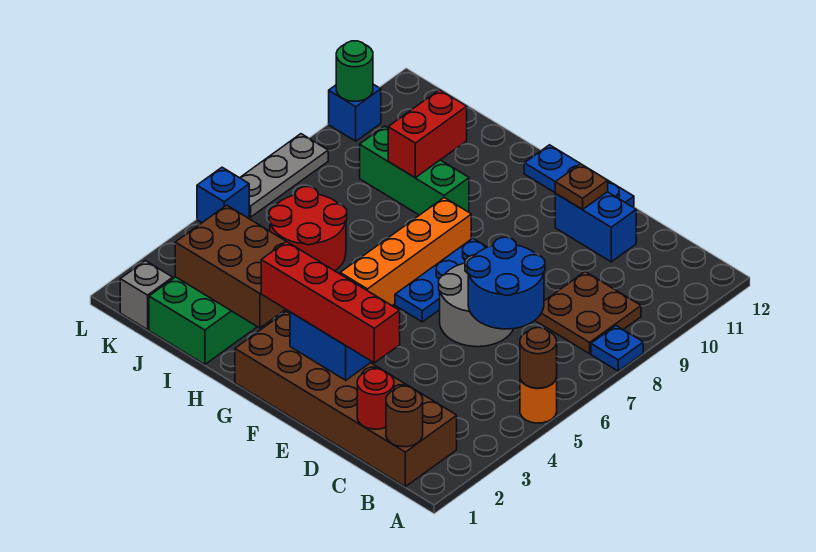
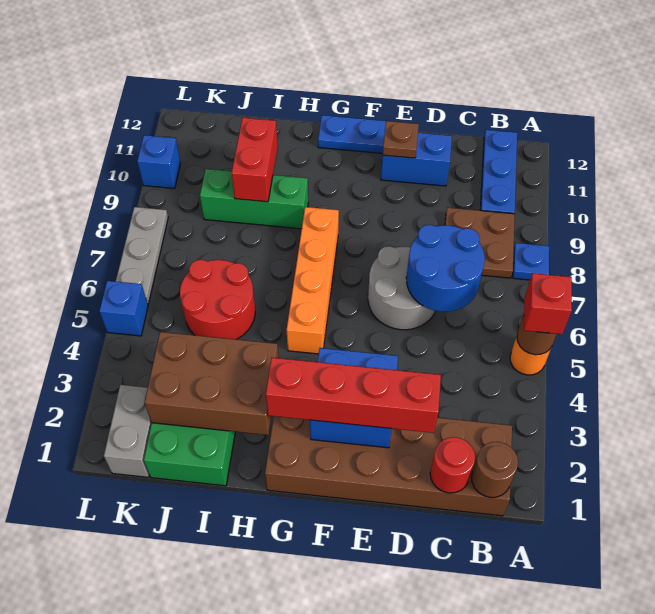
none -> red 1x1 brick [524,273,572,334]
blue 1x3 plate [395,238,487,322] -> blue 1x3 plate moved to [480,130,517,214]
grey 1x1 brick [120,261,173,330] -> grey 1x2 brick [104,385,151,477]
green 1x1 round brick [336,41,373,101] -> none

